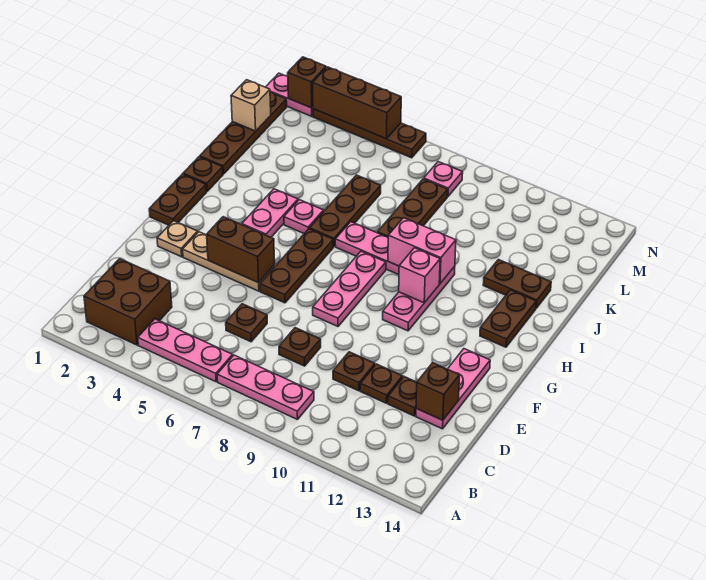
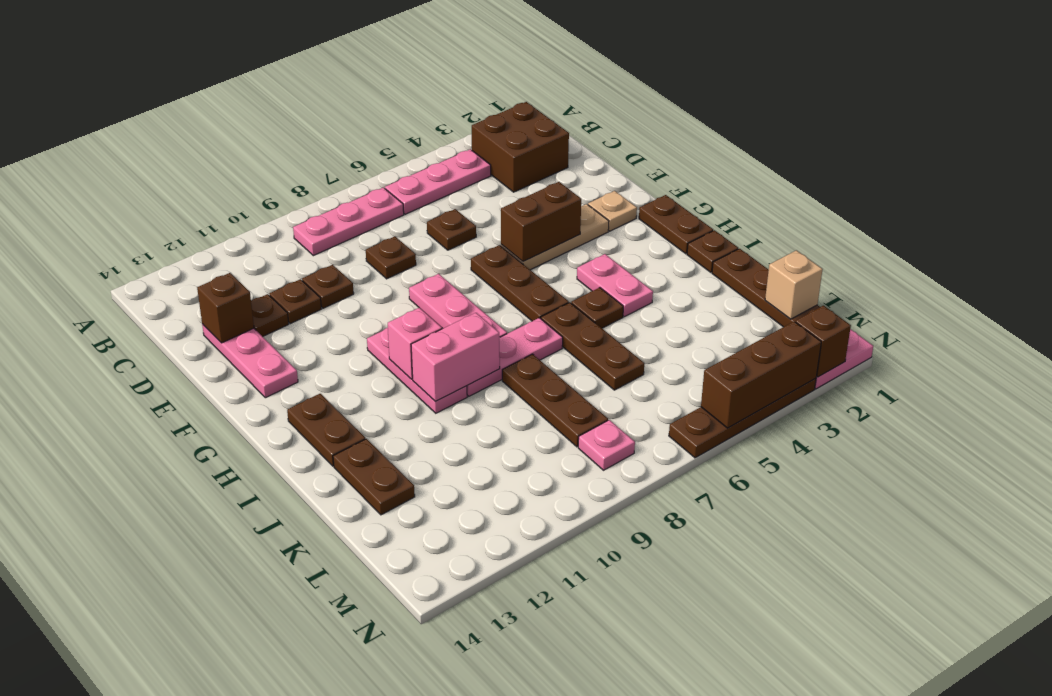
pink 1x1 plate [284,200,324,233] -> brown 1x1 plate [571,288,623,328]
brown 1x2 plate [483,260,551,308] -> brown 1x2 plate turned to [333,439,415,515]

